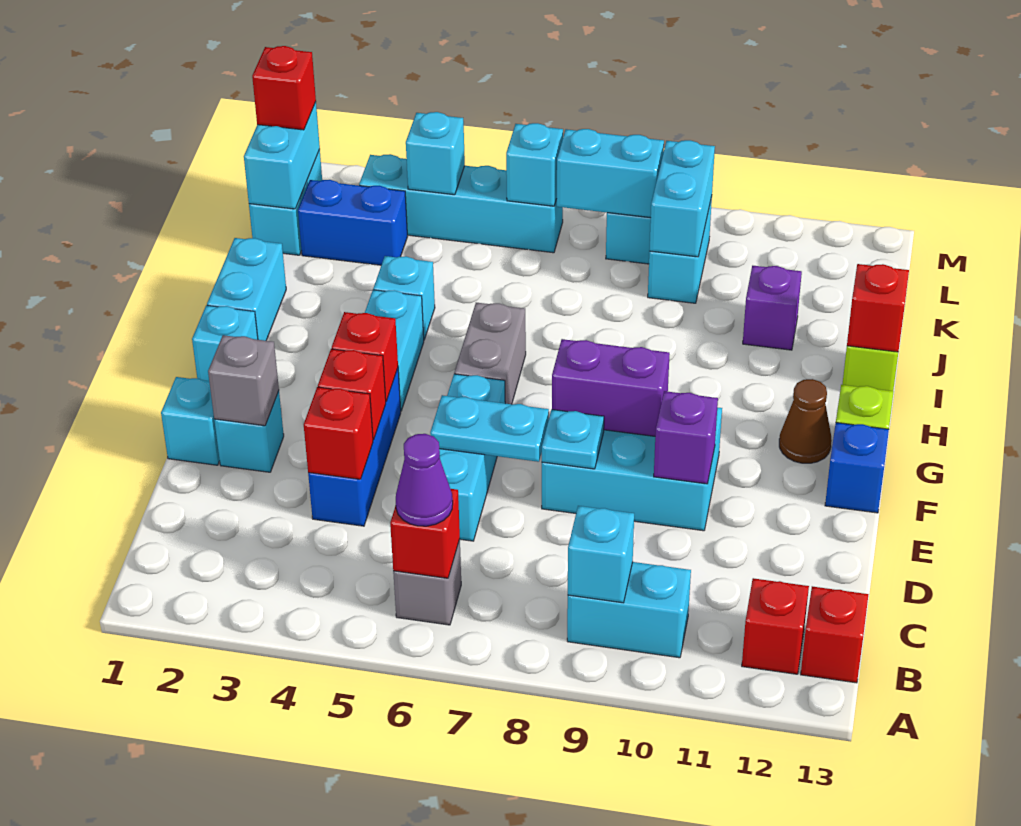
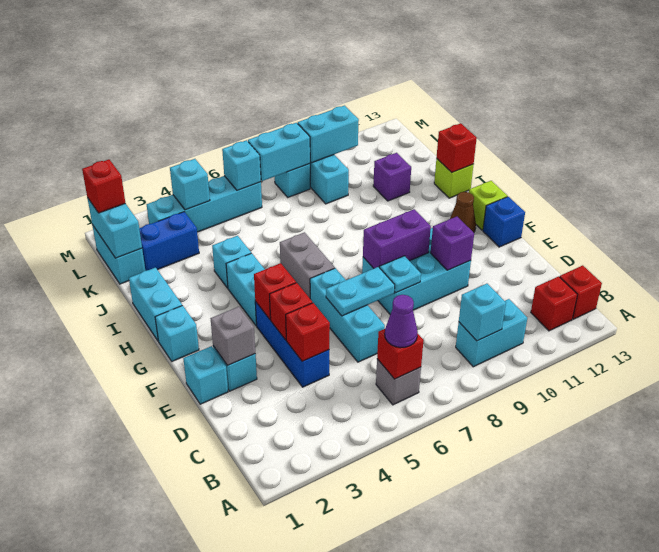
cyan 1x2 brick [649,140,715,257] -> cyan 1x2 brick turned to [298,106,359,163]

